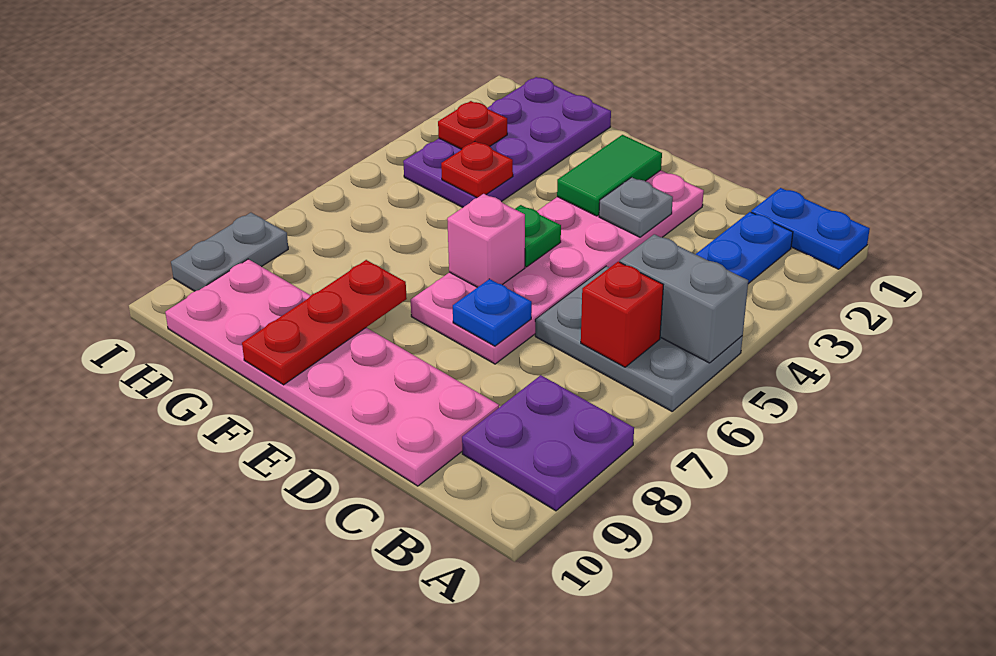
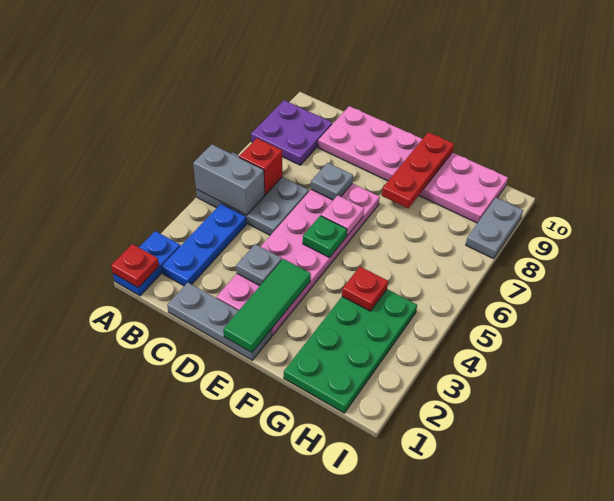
blue 1x2 plate [751,188,870,269] -> blue 1x2 plate turned to [113,231,180,296]
none -> grey 1x3 plate [167,282,272,360]
blue 1x1 plate [453,279,532,346] -> grey 1x1 plate [311,163,353,200]
green 1x2 tile [557,135,662,216] -> green 1x3 tile [223,259,311,353]
pink 1x1 brick [447,194,525,287] -> pink 1x1 plate [321,195,364,236]
purple 2x4 plate [403,77,611,207] -> green 2x4 plate [284,289,417,413]
red 1x1 plate [438,101,507,149] -> red 1x1 plate moved to [111,244,159,288]

